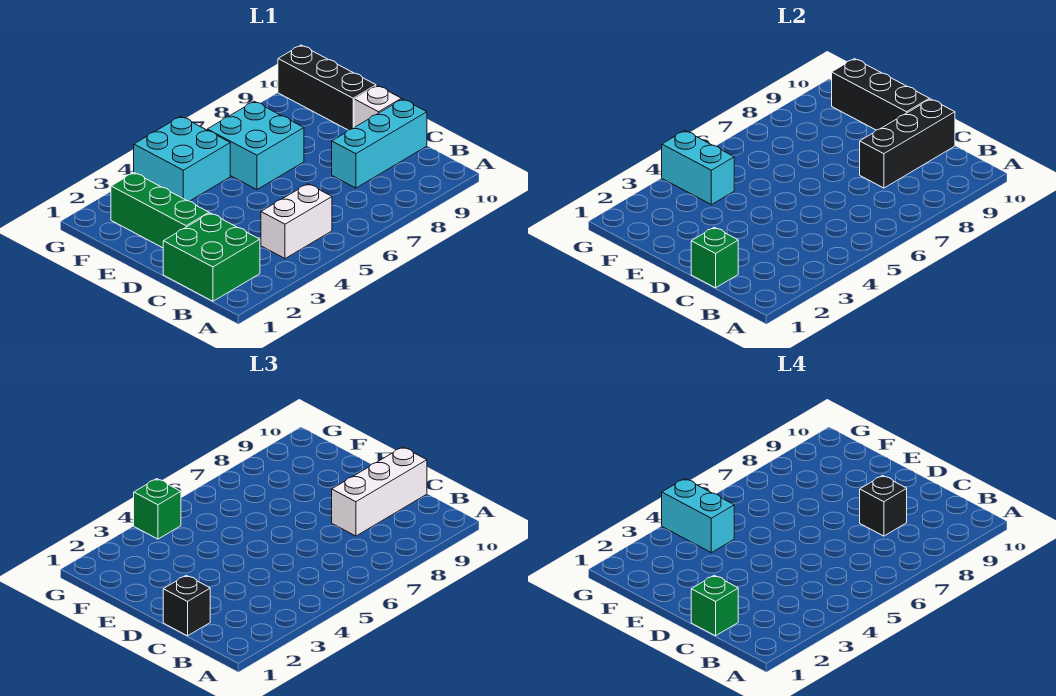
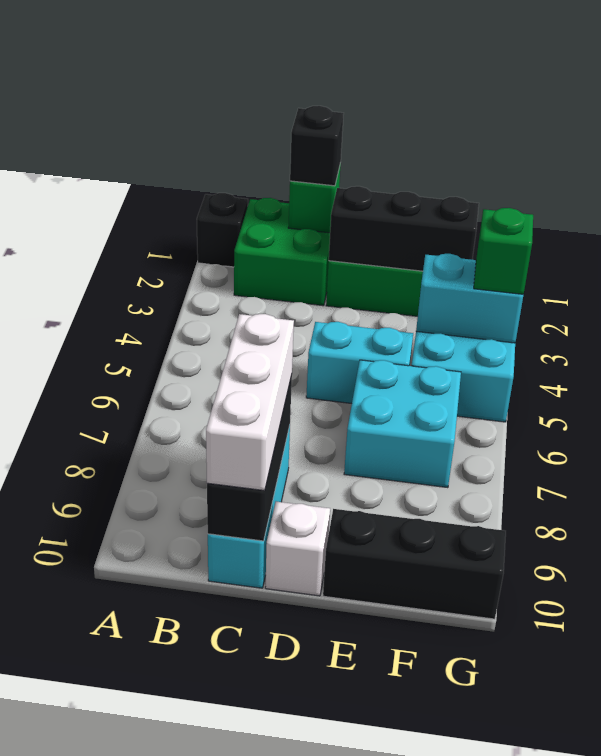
white 1x2 brick [261,184,332,259] -> none
green 1x1 brick [691,575,738,636] -> none
black 1x1 brick [860,476,907,536] -> black 1x1 brick moved to [197,193,248,267]
black 1x3 brick [832,59,929,130] -> black 1x3 brick moved to [329,186,479,271]
cyan 1x2 brick [662,479,734,553] -> cyan 1x2 brick moved to [306,322,413,403]

